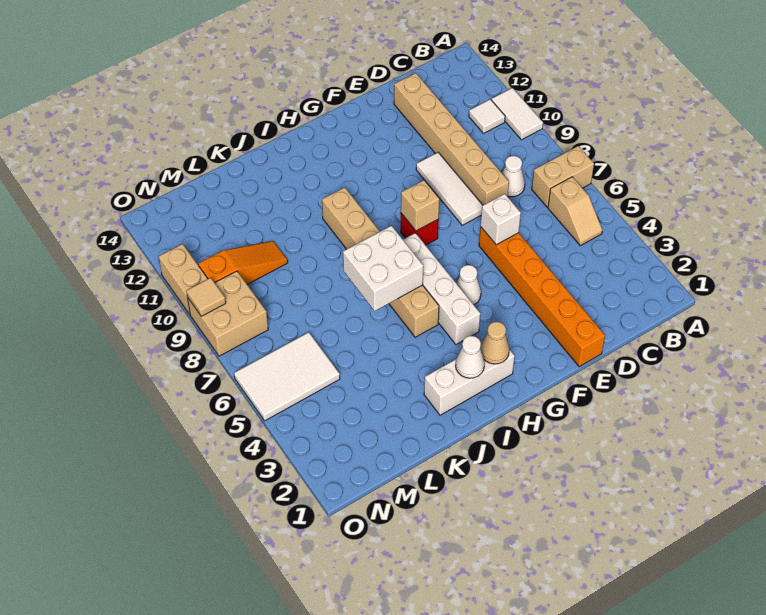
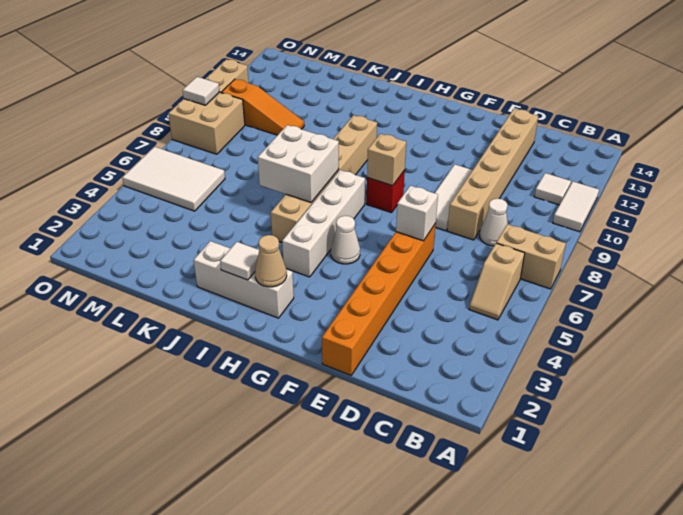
white 1x1 cone [456,336,485,378] -> white 1x1 tile [220,242,259,280]
tan 1x1 tile [186,278,226,316] -> white 1x1 tile [183,77,220,105]

